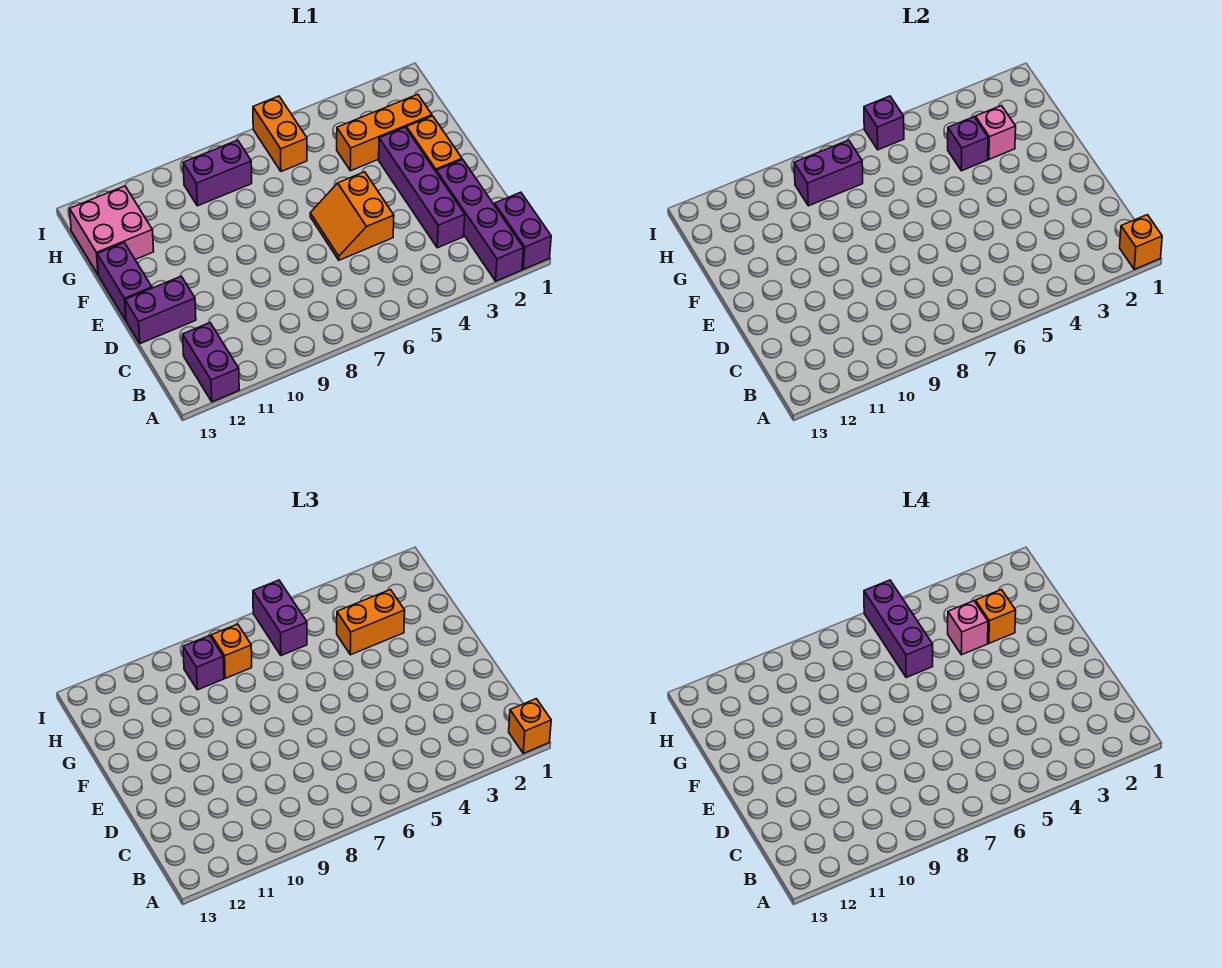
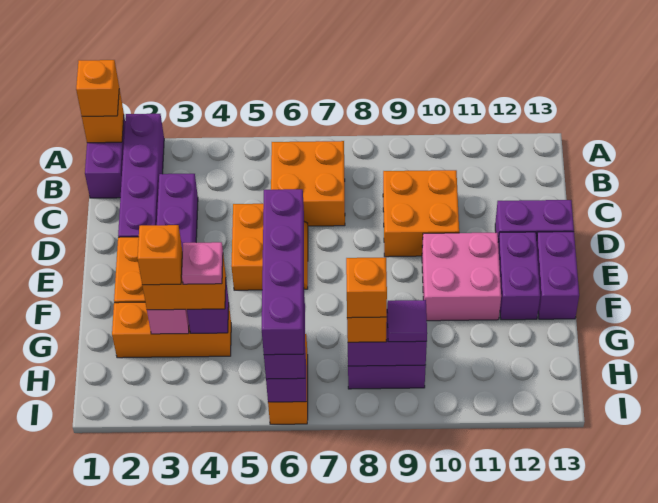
purple 1x2 brick [183,323,239,402] -> purple 1x2 brick moved to [498,232,540,320]
none -> orange 2x2 brick [271,141,345,226]
none -> orange 2x2 brick [383,170,459,257]
pink 1x1 brick [948,601,988,655] -> pink 1x1 plate [182,242,223,284]
purple 1x3 brick [864,580,933,677] -> purple 1x4 brick [262,189,304,355]
pink 2x2 brick [70,186,154,275] -> pink 2x2 brick moved to [422,233,501,321]
none -> orange 1x1 brick [346,257,387,318]
purple 1x1 brick [183,636,224,690] -> purple 1x1 tile [387,300,427,342]

